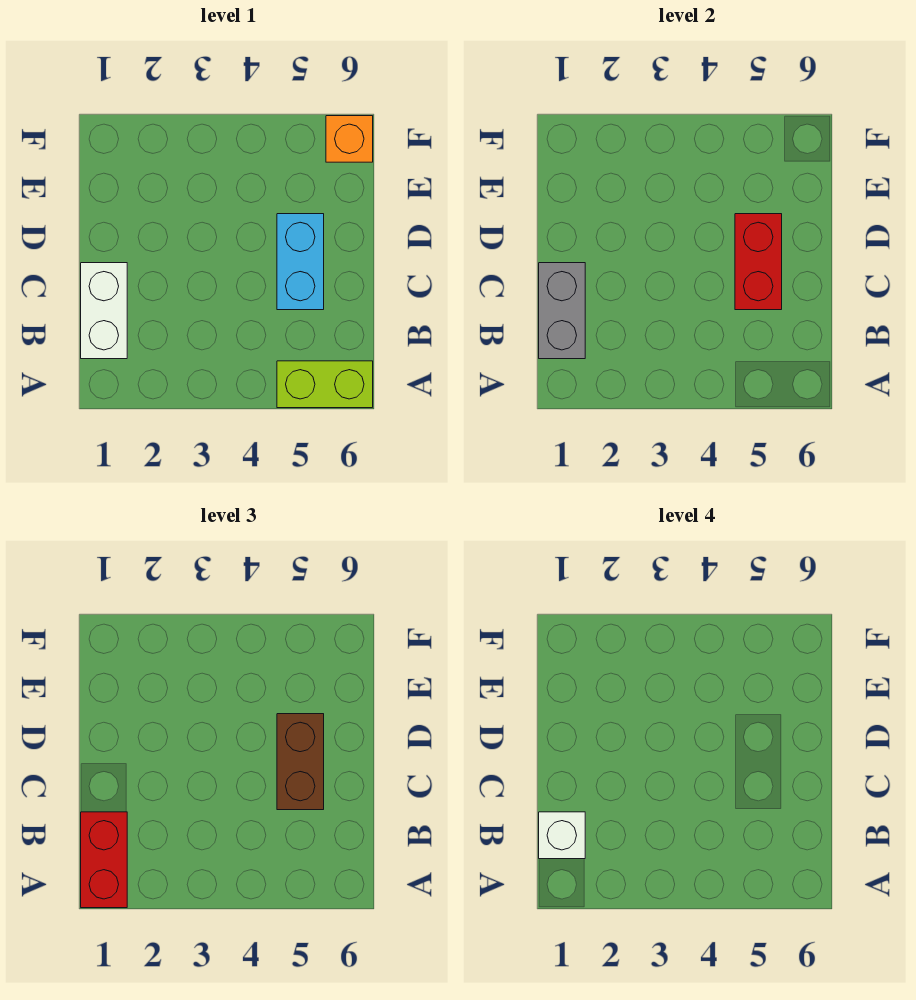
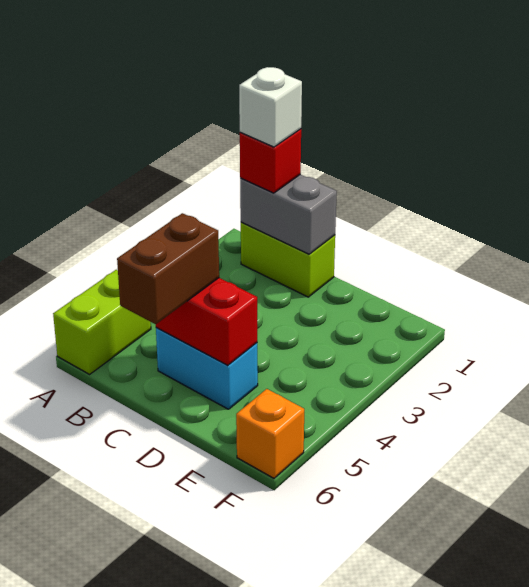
red 1x2 brick [81,812,127,908] -> red 1x1 brick [240,129,301,193]
white 1x2 brick [81,263,127,359] -> lime 1x2 brick [241,222,335,297]
brown 1x2 brick [277,714,324,810] -> brown 1x2 brick turned to [117,213,219,324]

